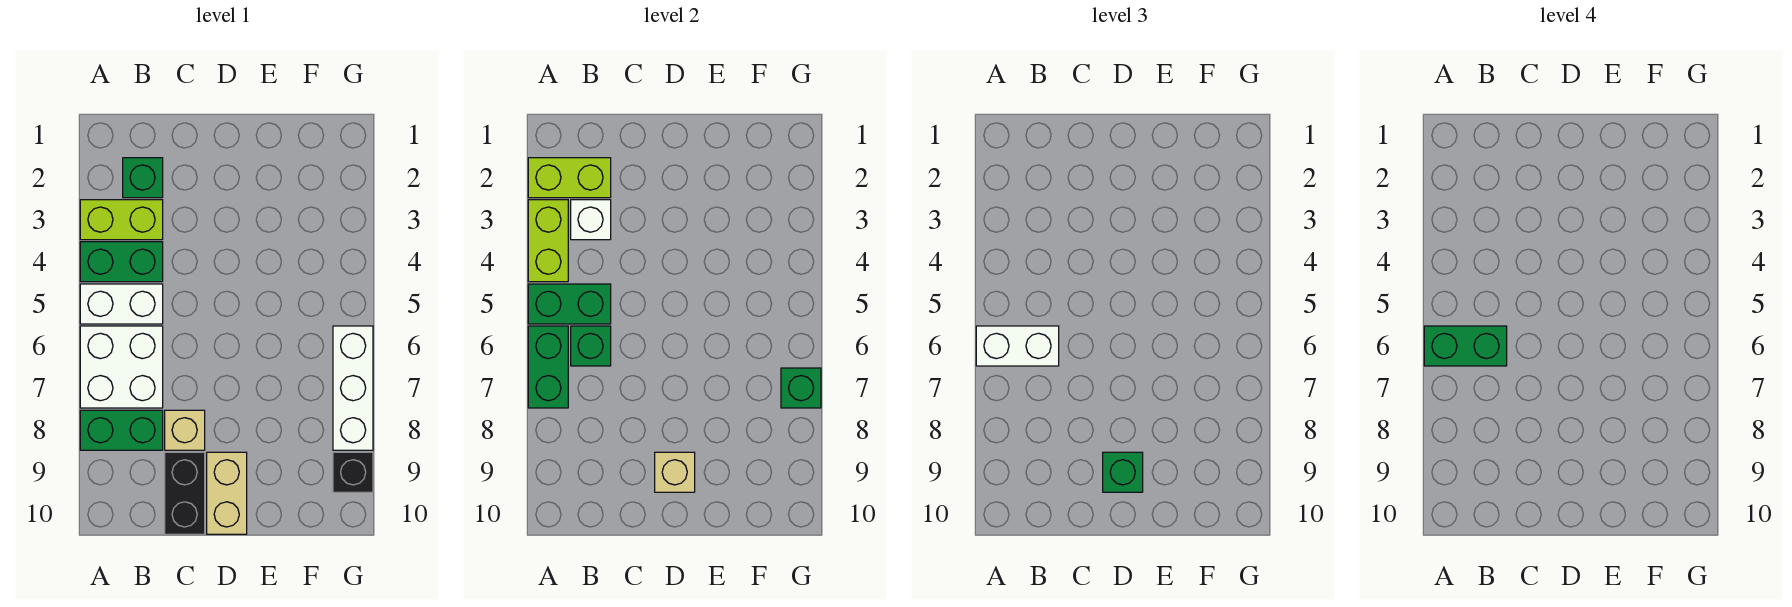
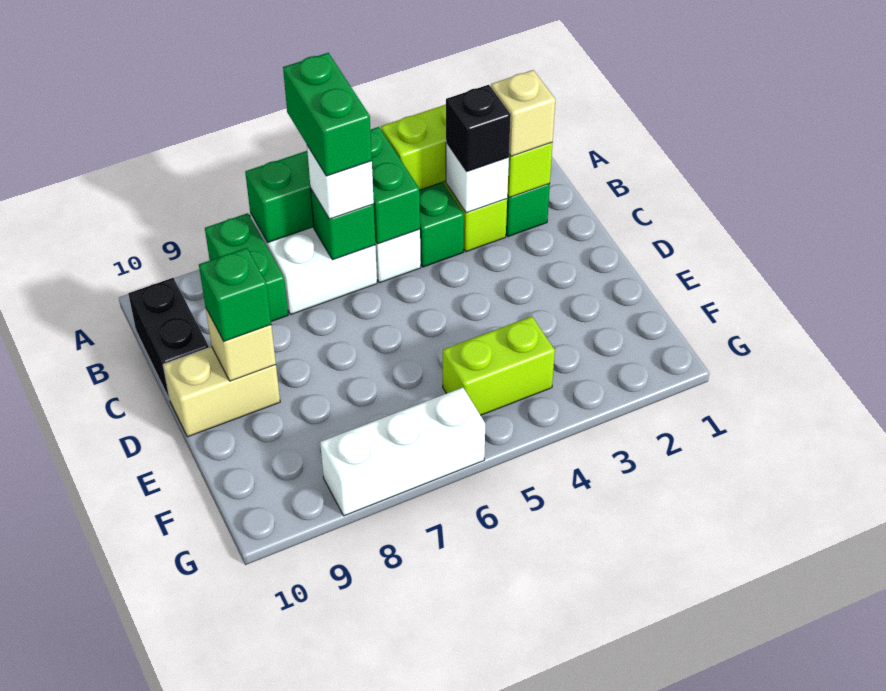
white 1x2 brick [976,326,1059,366] -> white 1x1 brick [307,146,374,219]
tan 1x1 brick [165,410,205,450] -> tan 1x1 brick moved to [491,70,555,156]
black 1x2 brick [165,452,205,534] -> black 1x2 brick turned to [128,278,209,400]
none -> lime 1x2 brick [443,316,555,415]
green 1x1 brick [781,368,821,408] -> none
black 1x1 brick [333,452,373,492] -> black 1x1 brick moved to [446,85,511,171]

